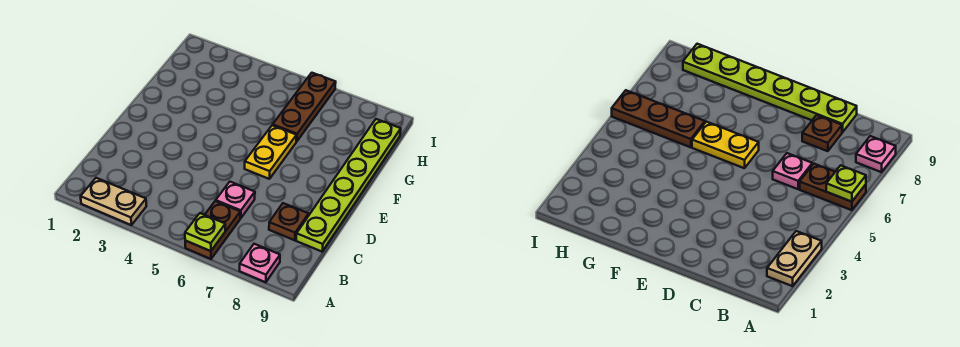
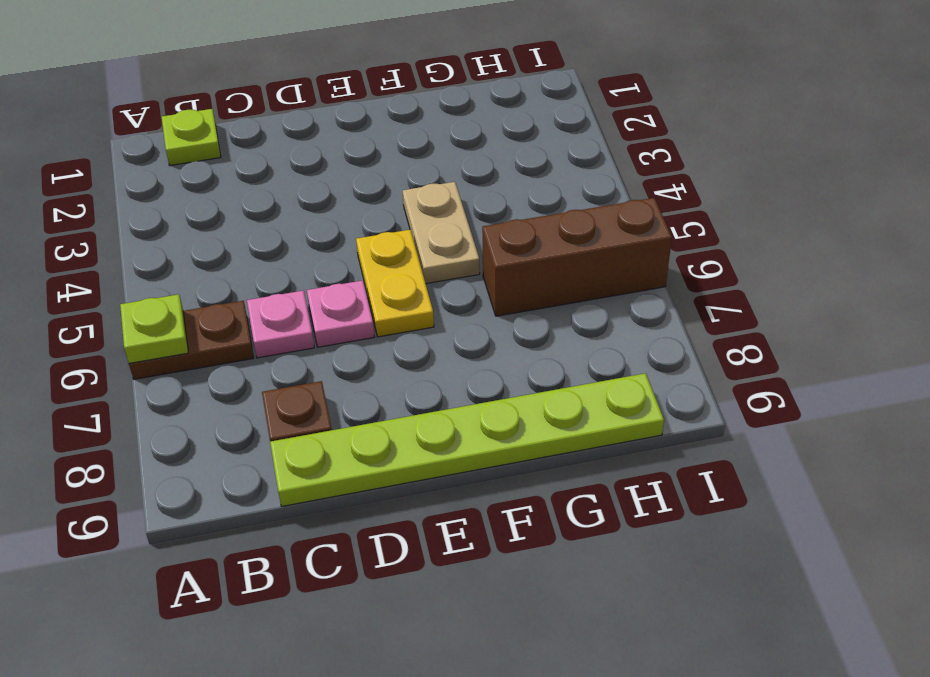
tan 1x2 plate [81,178,146,225] -> tan 1x2 plate moved to [403,182,480,284]
pink 1x1 plate [240,244,280,282] -> pink 1x1 plate moved to [307,280,374,347]
none -> lime 1x1 plate [162,109,221,165]
yellow 1x2 plate [245,125,297,179] -> yellow 1x2 plate turned to [356,230,434,337]
brown 1x3 plate [273,73,336,142] -> brown 1x3 brick [482,198,672,316]

